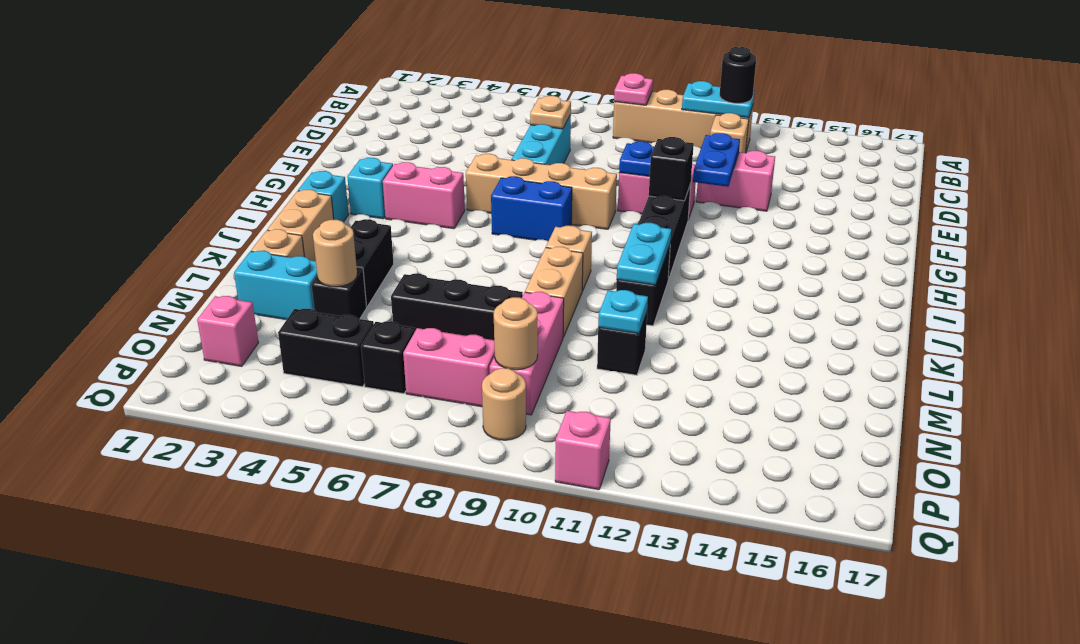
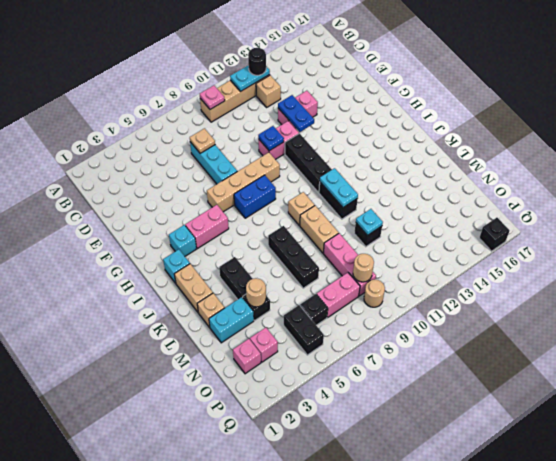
black 1x1 brick [649,137,694,201] -> black 1x1 brick moved to [479,218,509,251]
black 1x3 brick [391,274,523,340] -> black 1x3 brick turned to [268,226,319,288]
black 1x2 brick [278,309,374,387] -> black 1x2 brick turned to [284,305,324,355]
pink 1x1 brick [555,411,611,490] -> pink 1x1 brick moved to [250,328,278,362]

